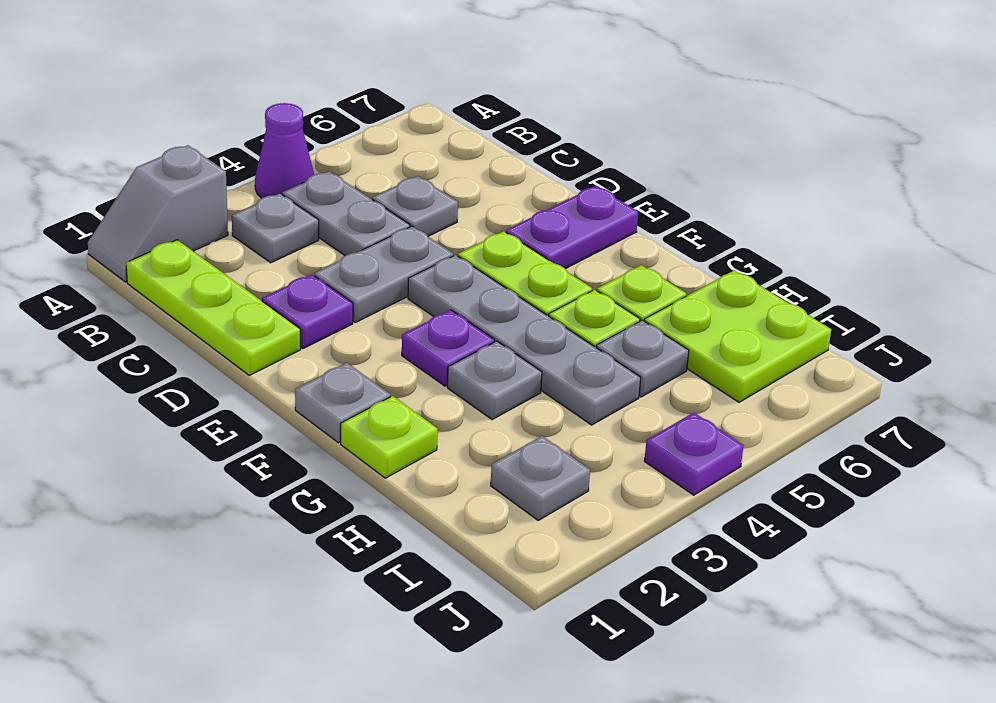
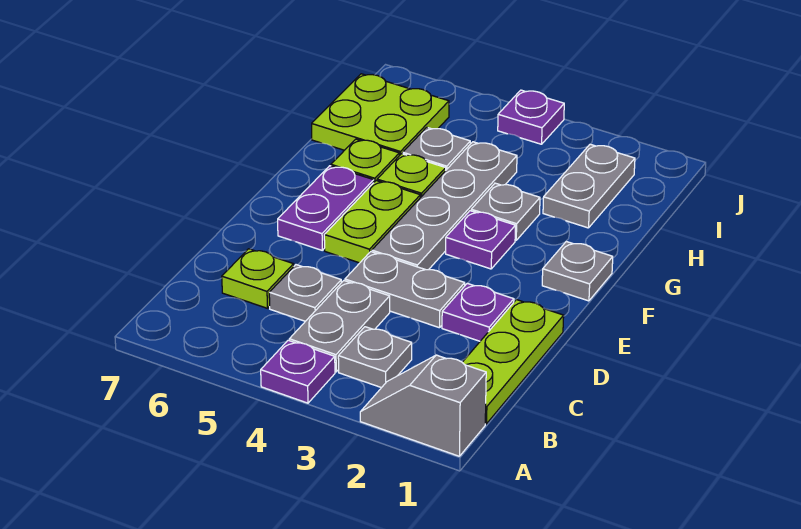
grey 1x2 slope [88,145,228,282] -> grey 1x2 slope turned to [360,355,486,456]
purple 1x1 cone [255,103,314,198] -> purple 1x1 plate [261,340,335,403]
purple 1x2 plate [506,186,638,269] -> purple 1x2 plate turned to [278,166,374,250]
lime 1x1 plate [341,396,438,478] -> lime 1x1 plate moved to [222,249,294,308]
grey 1x1 plate [491,436,590,520] -> grey 1x2 plate [543,144,635,228]

